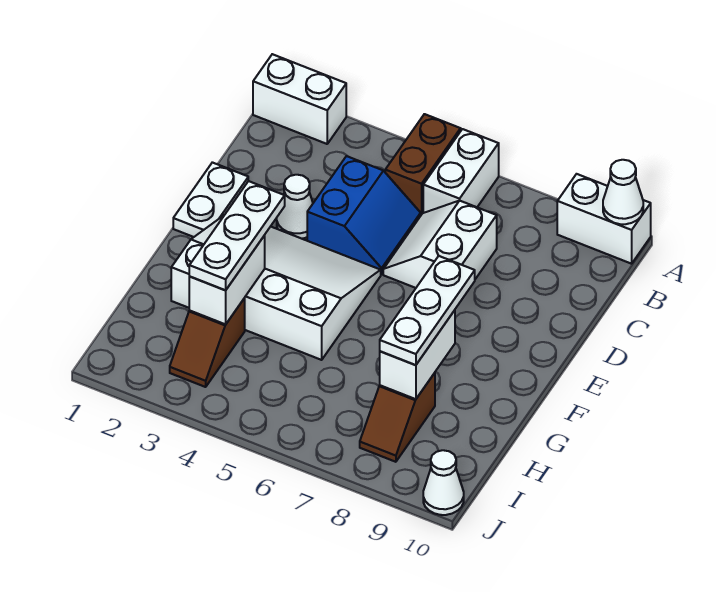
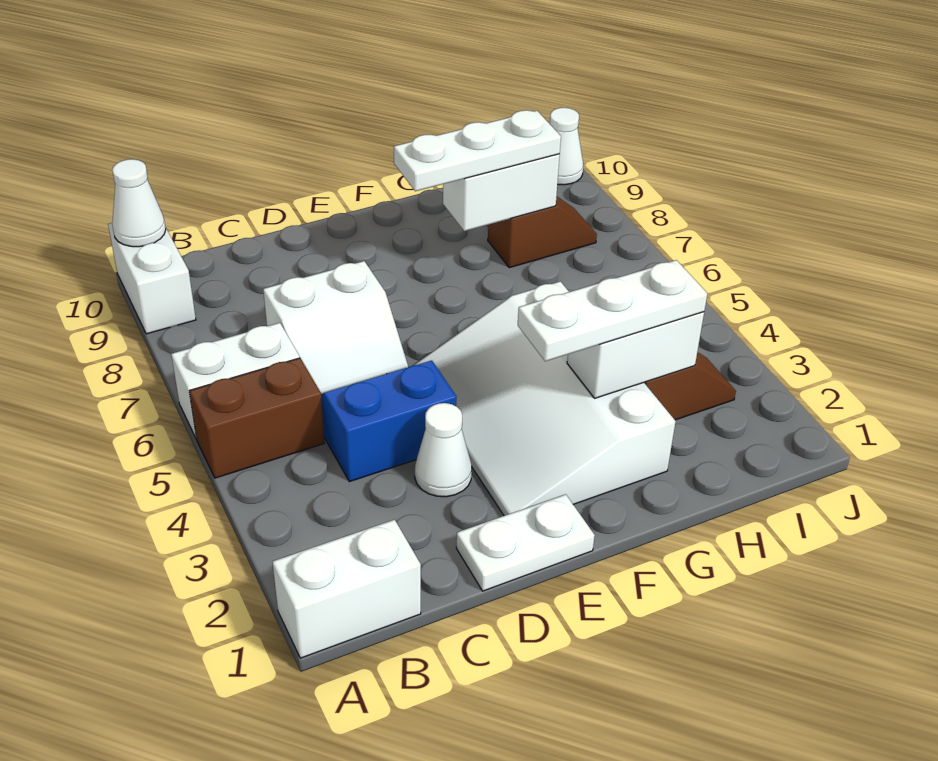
white 1x2 brick [253,54,346,144] -> white 1x2 brick turned to [272,520,421,658]

